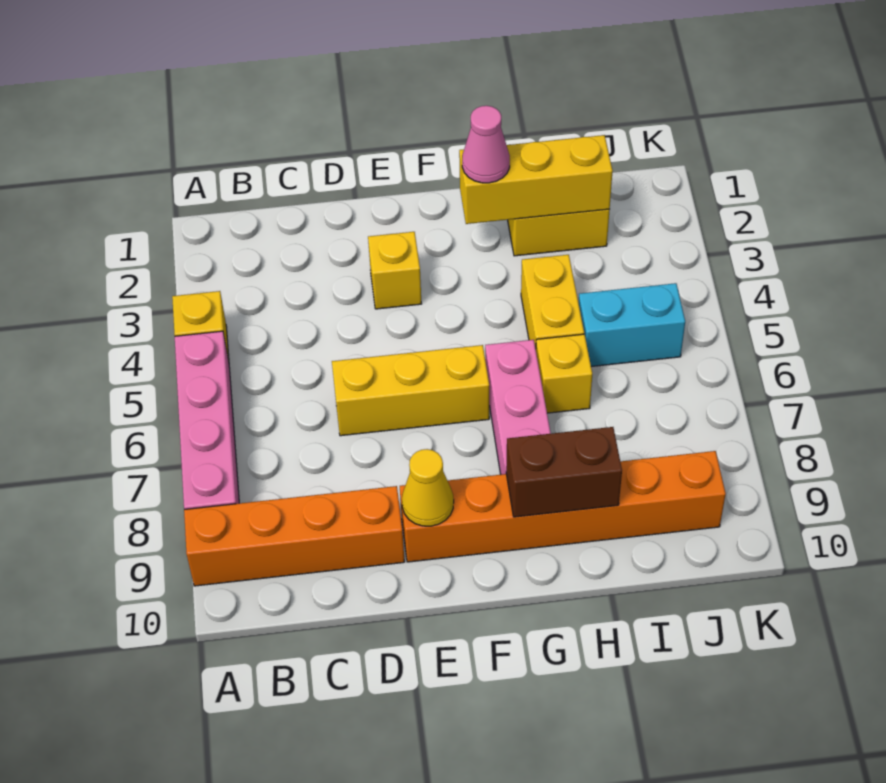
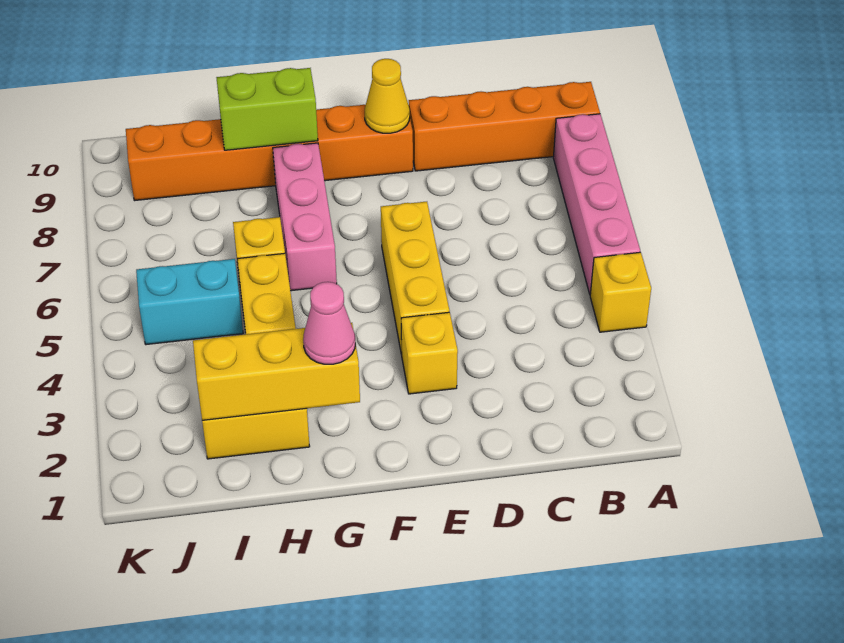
yellow 1x3 brick [332,345,489,436] -> yellow 1x3 brick turned to [381,202,450,355]
brown 1x2 brick [506,427,622,517] -> lime 1x2 brick [216,68,318,150]

